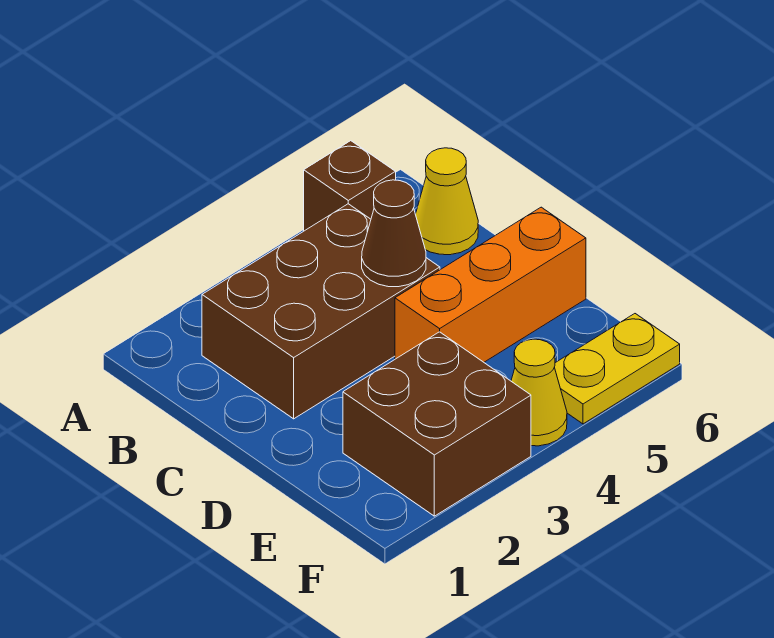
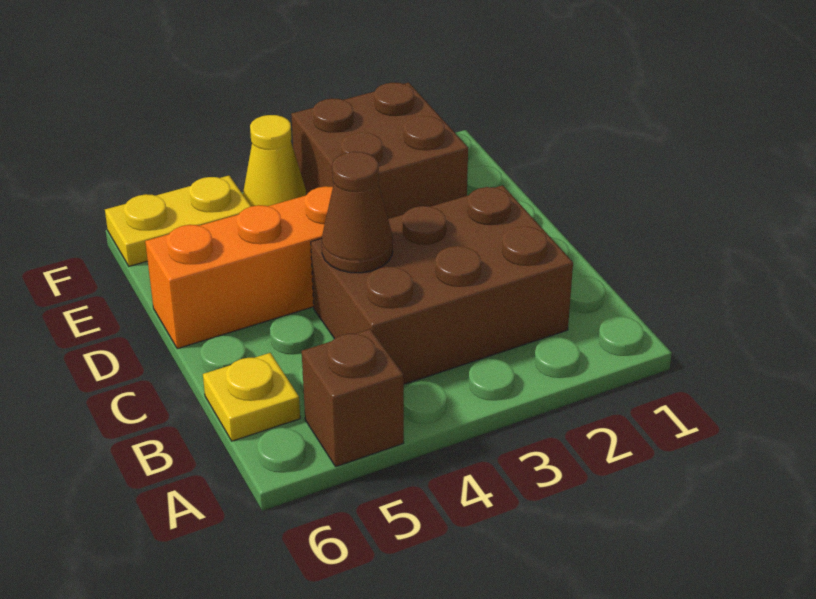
yellow 1x1 cone [415,148,478,255] -> yellow 1x1 plate [203,353,300,441]

